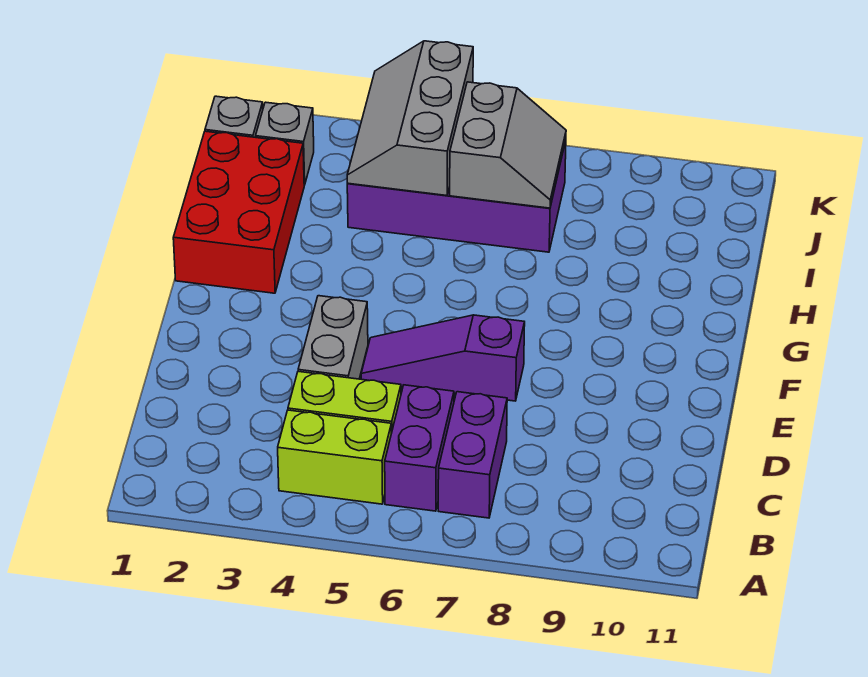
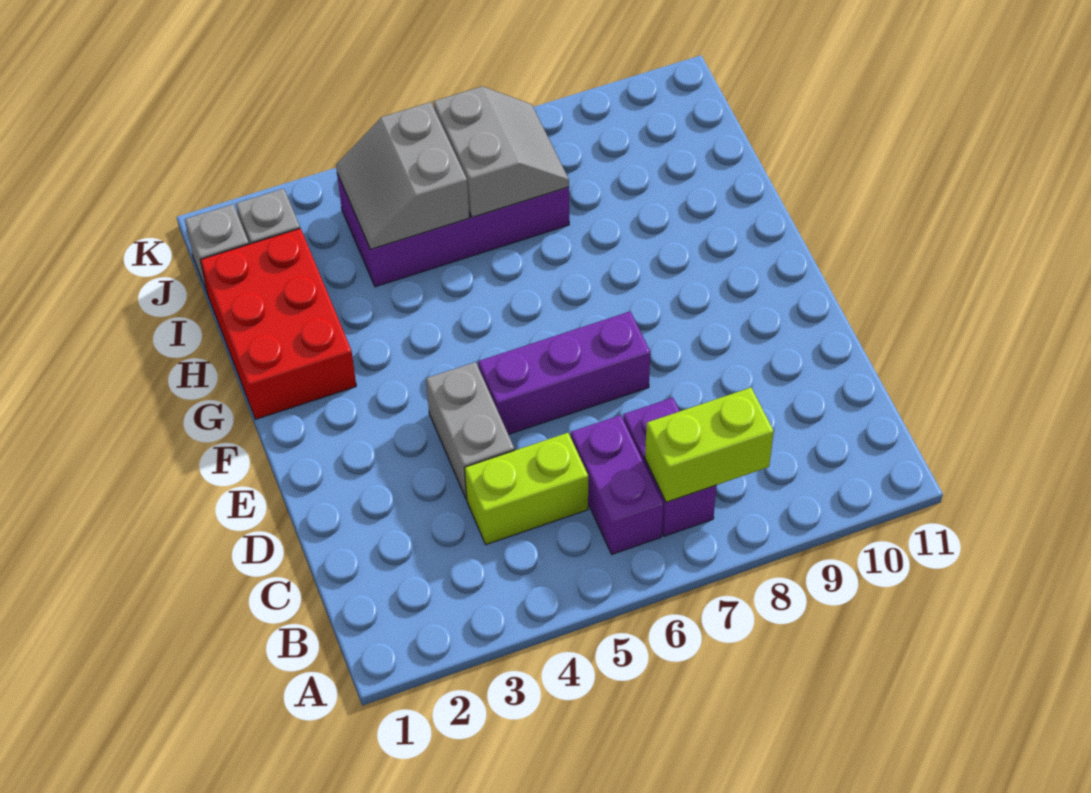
lime 1x2 brick [278,410,391,504] -> lime 1x2 brick moved to [645,388,774,502]
purple 1x3 slope [361,315,525,401] -> purple 1x3 brick [478,312,650,434]
grey 2x3 slope [347,41,473,196] -> grey 2x2 slope [336,102,469,250]

